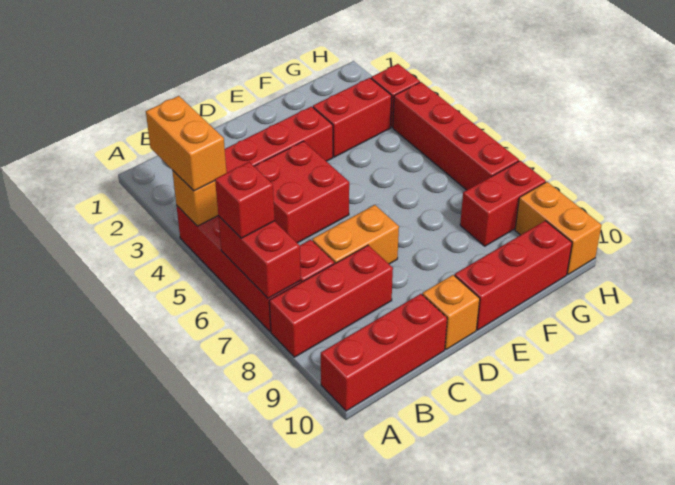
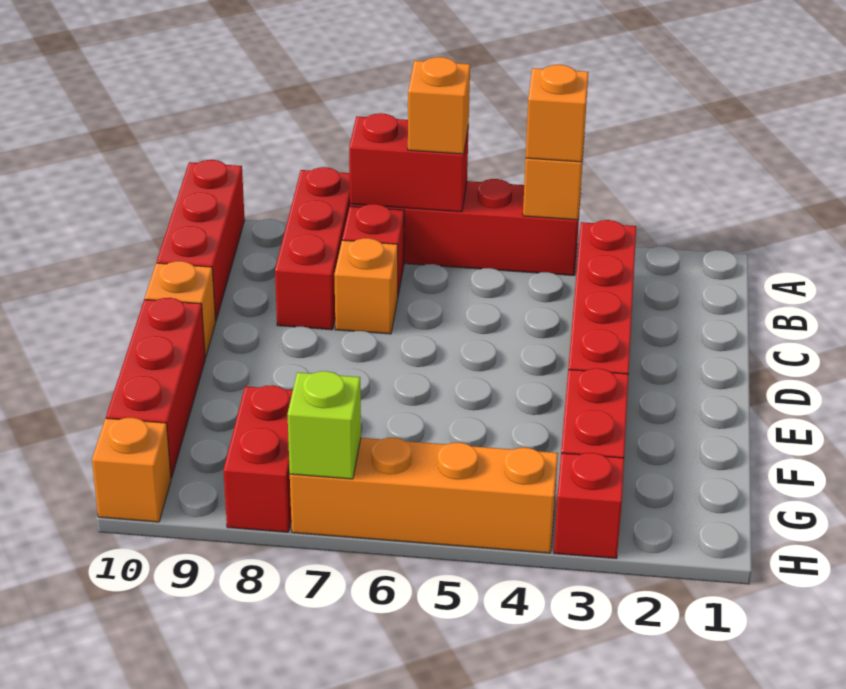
orange 1x2 brick [146,96,226,191] -> orange 1x1 brick [526,65,588,162]
red 1x1 brick [215,162,275,238] -> orange 1x1 brick [408,57,470,154]
red 2x2 brick [254,141,349,243] -> none
orange 1x2 brick [312,205,399,264] -> orange 1x1 brick [334,238,398,334]
red 1x4 brick [393,82,519,190] -> orange 1x4 brick [290,438,558,553]
none -> lime 1x1 brick [288,371,361,479]
orange 1x2 brick [515,182,602,275] -> orange 1x1 brick [92,418,171,522]

